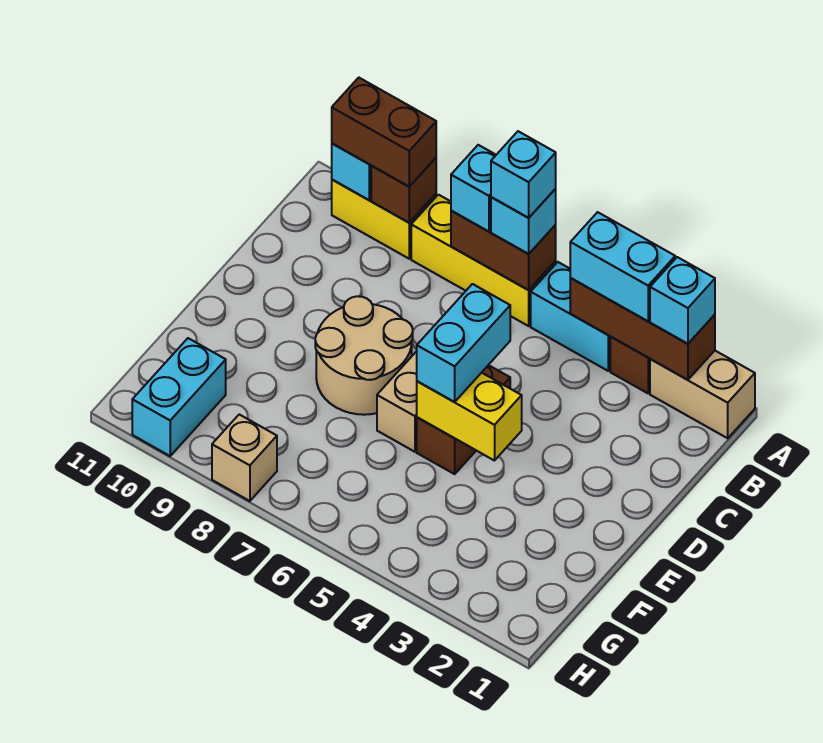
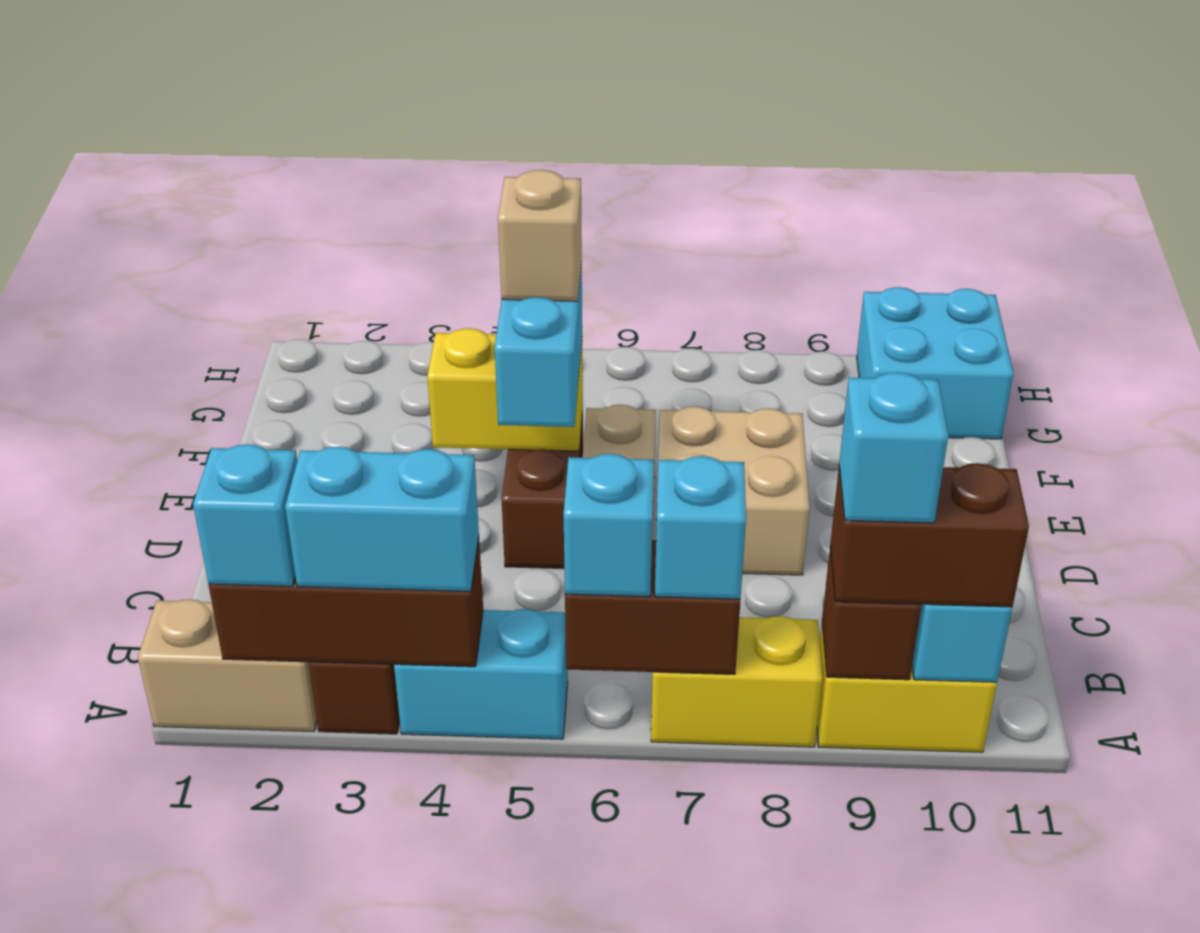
yellow 1x3 brick [411,195,556,326] -> yellow 1x2 brick [651,616,822,747]
cyan 1x1 brick [491,131,556,218] -> cyan 1x1 brick moved to [839,372,948,523]
tan 2x2 round brick [315,296,413,415] -> tan 2x2 brick [656,406,810,575]
cyan 1x2 brick [132,338,226,456] -> cyan 2x2 brick [857,287,1013,439]
tan 1x1 brick [212,414,277,501] -> tan 1x1 brick moved to [498,170,582,301]

